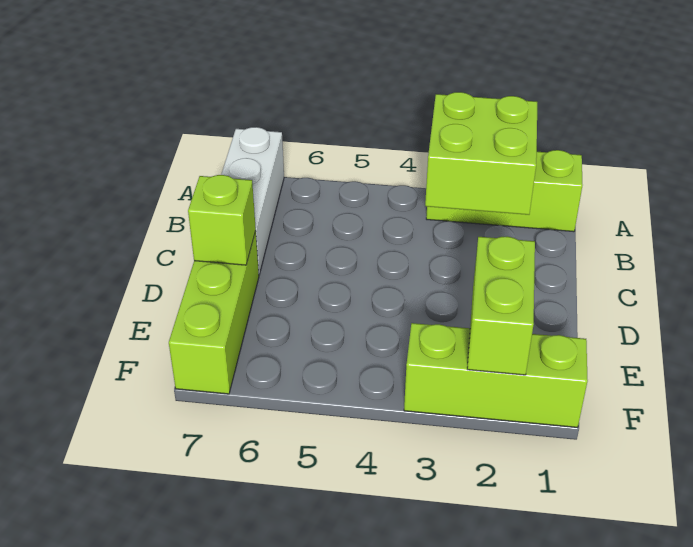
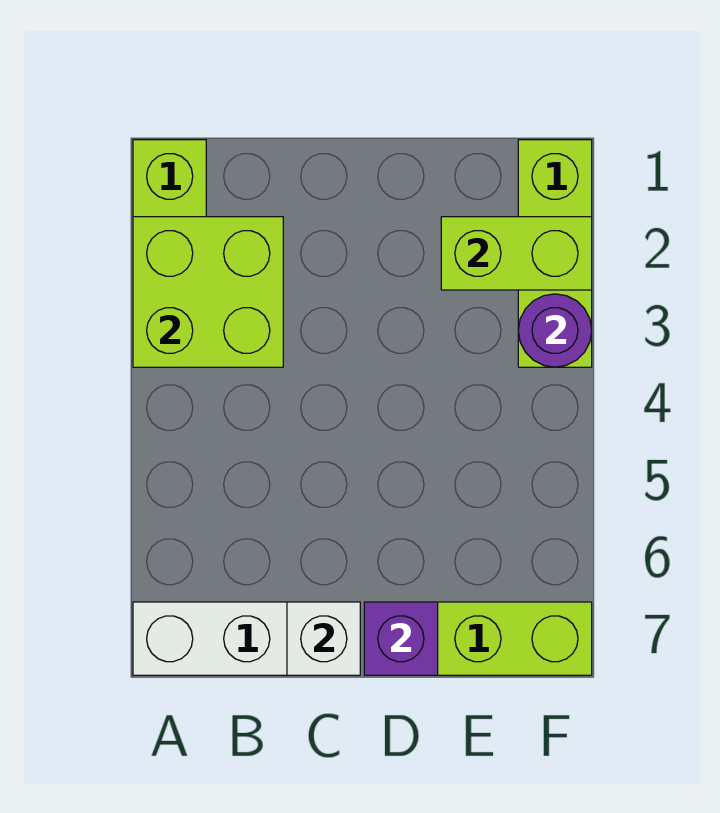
none -> white 1x1 brick [287,602,360,675]
lime 1x1 brick [188,175,256,265] -> purple 1x1 brick [364,602,438,675]
none -> purple 1x1 round brick [518,294,592,367]

